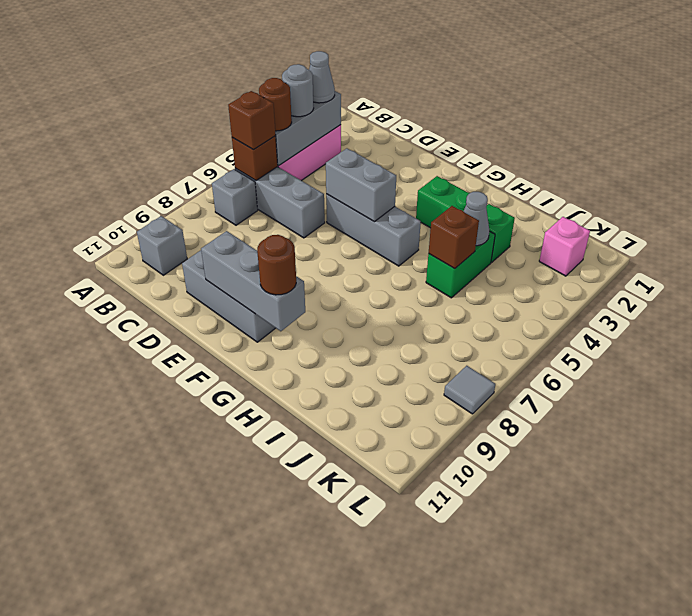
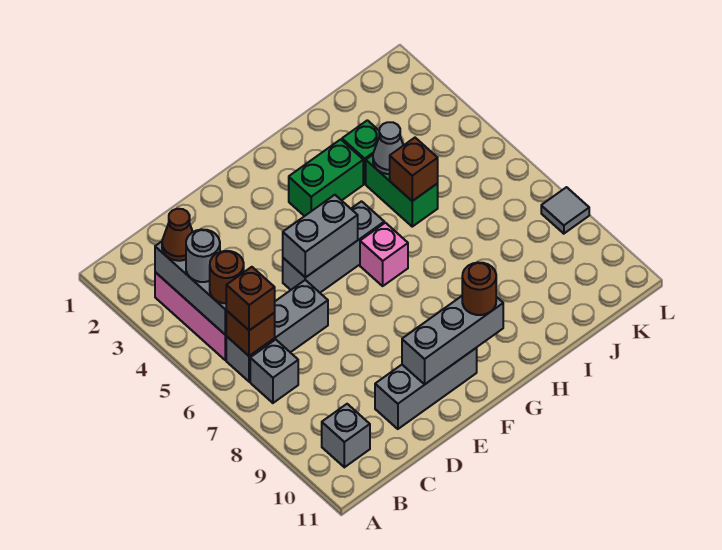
grey 1x1 cone [309,51,335,103] -> brown 1x1 cone [162,209,193,261]
pink 1x1 brick [539,217,590,276] -> pink 1x1 brick moved to [360,223,408,286]

